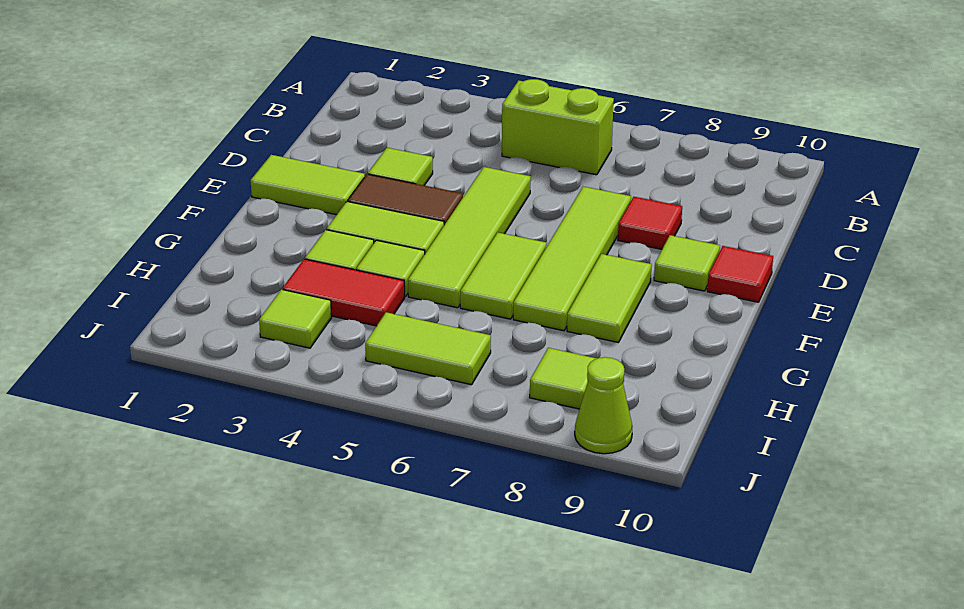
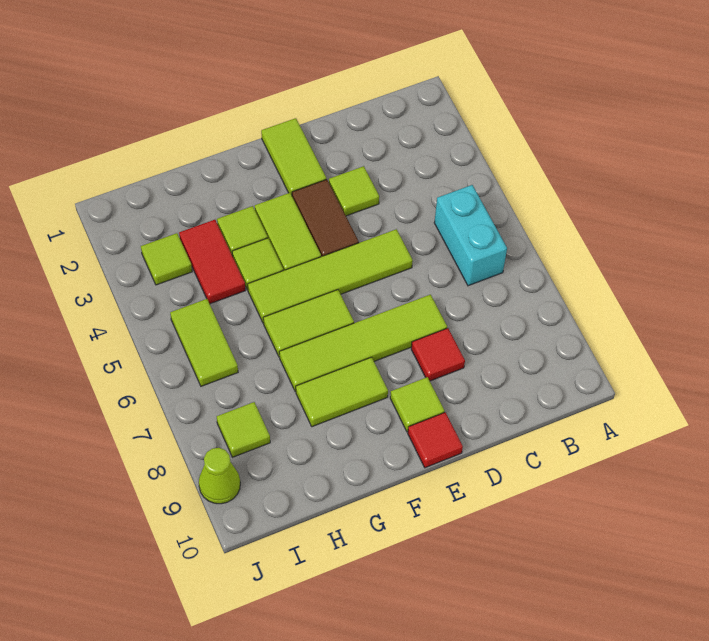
lime 1x2 brick [502,79,614,175] -> cyan 1x2 brick [434,185,507,286]

